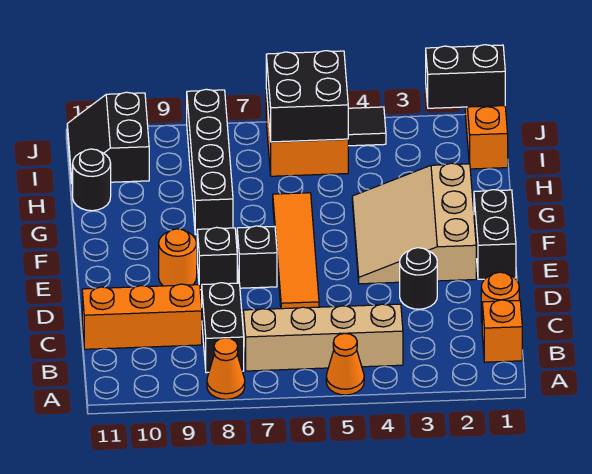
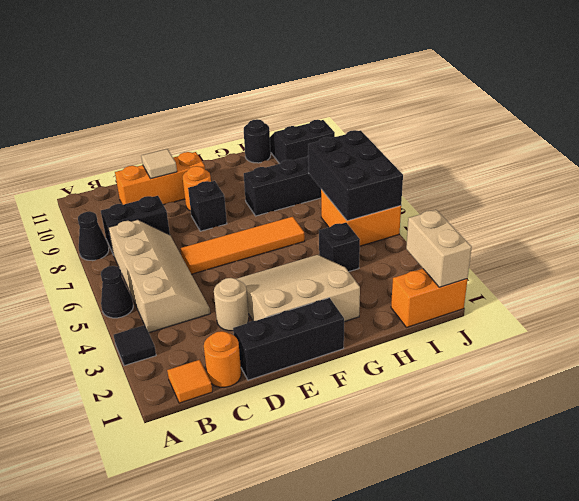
orange 1x1 cone [326,333,364,395] -> black 1x1 cone [101,266,133,318]
orange 1x1 cone [207,338,245,399] -> black 1x1 cone [78,212,109,261]
orange 1x1 brick [482,300,522,362] -> orange 1x1 tile [167,360,212,403]
orange 1x3 brick [82,284,202,349] -> orange 1x3 brick turned to [115,152,205,205]
black 1x1 round brick [400,248,437,309] -> tan 1x1 round brick [214,278,249,331]
none -> tan 1x1 tile [141,149,177,179]
black 1x2 brick [474,190,516,279] -> black 1x3 brick [233,298,344,380]
black 1x1 brick [237,226,277,288] -> black 1x1 brick moved to [319,223,360,272]
black 2x2 brick [266,51,348,142] -> black 2x3 brick [308,130,403,221]
black 1x2 brick [426,45,505,108] -> tan 1x2 brick [406,210,472,287]
black 1x1 tile [348,107,386,146] -> black 1x1 tile moved to [114,325,156,366]

